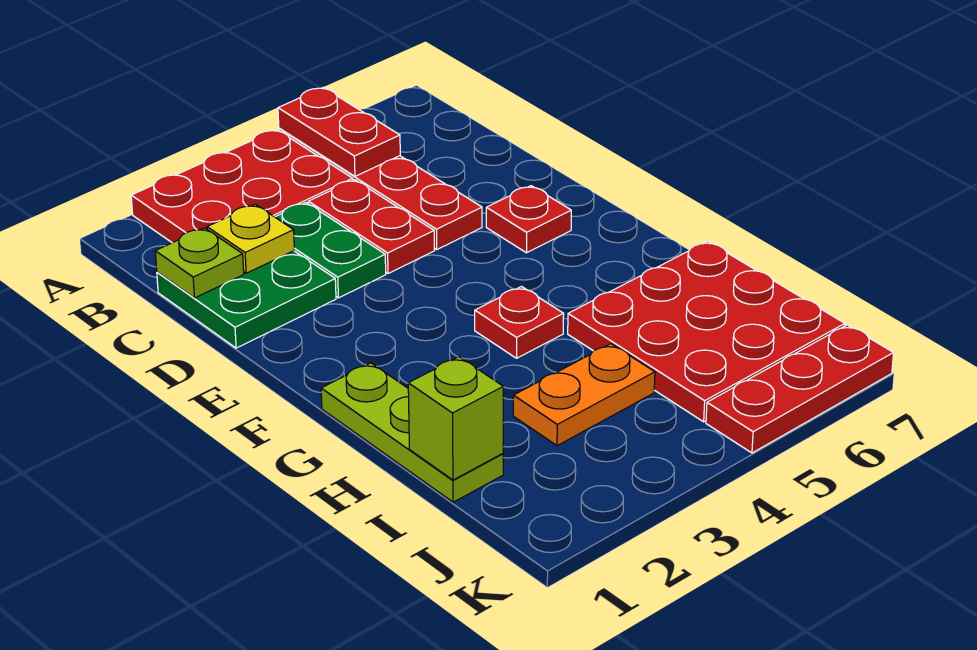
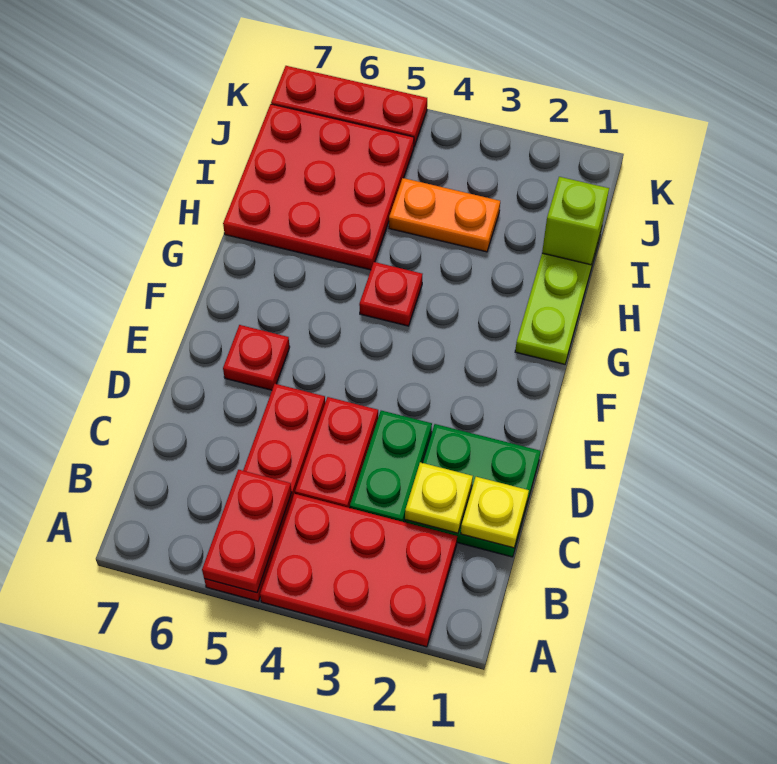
lime 1x1 plate [155,228,244,298] -> yellow 1x1 plate [461,477,529,548]

